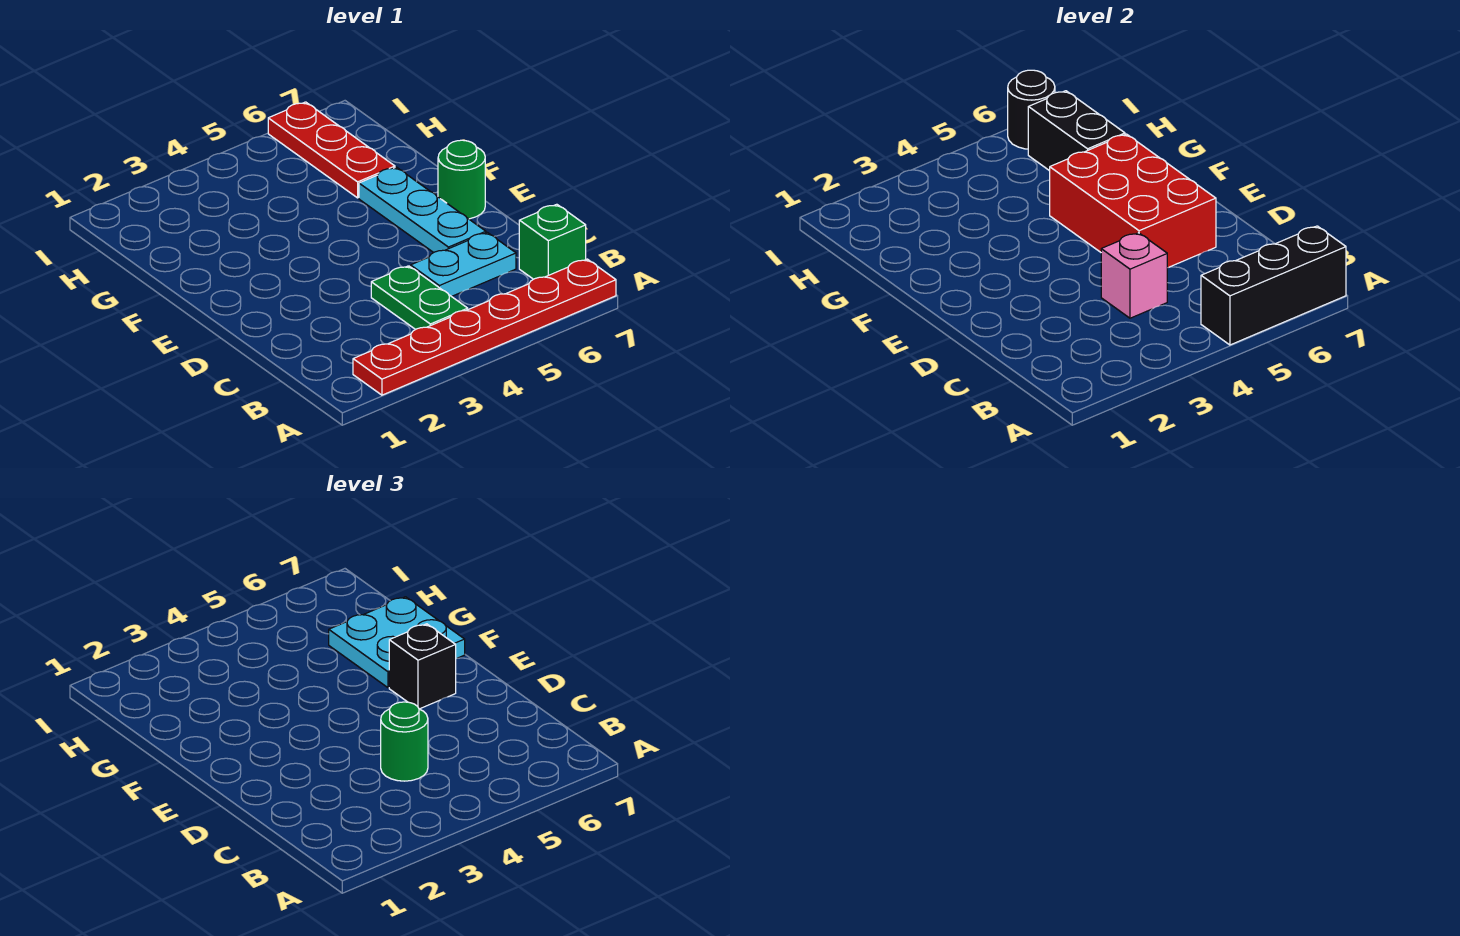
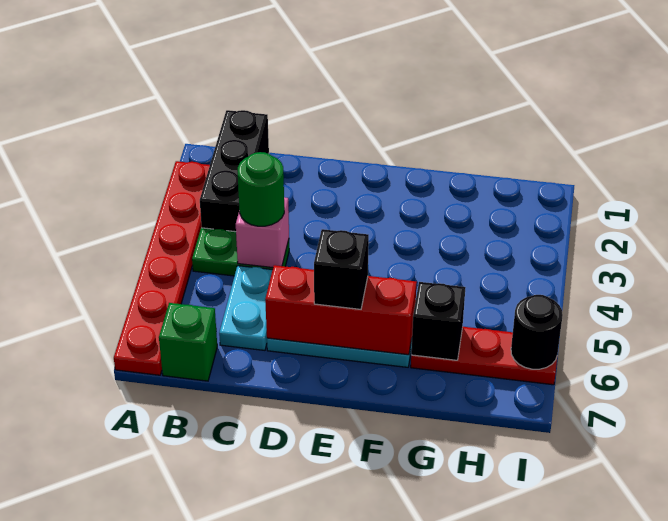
black 1x3 brick [1201,226,1346,345] -> black 1x3 brick moved to [200,110,269,232]
red 2x3 brick [1050,134,1216,268] -> red 1x3 brick [265,265,417,355]
green 1x1 round brick [438,140,485,219] -> none
cyan 2x2 plate [329,597,465,688] -> none
black 1x2 brick [1028,91,1125,171] -> black 1x1 brick [411,282,465,360]

